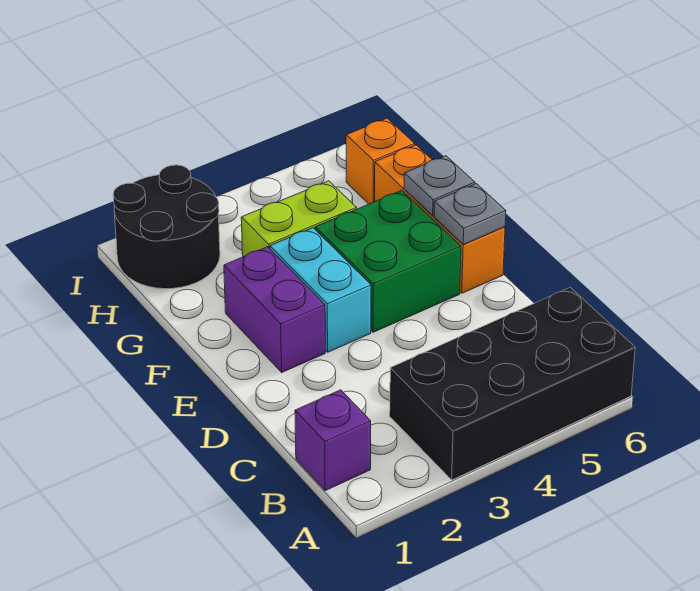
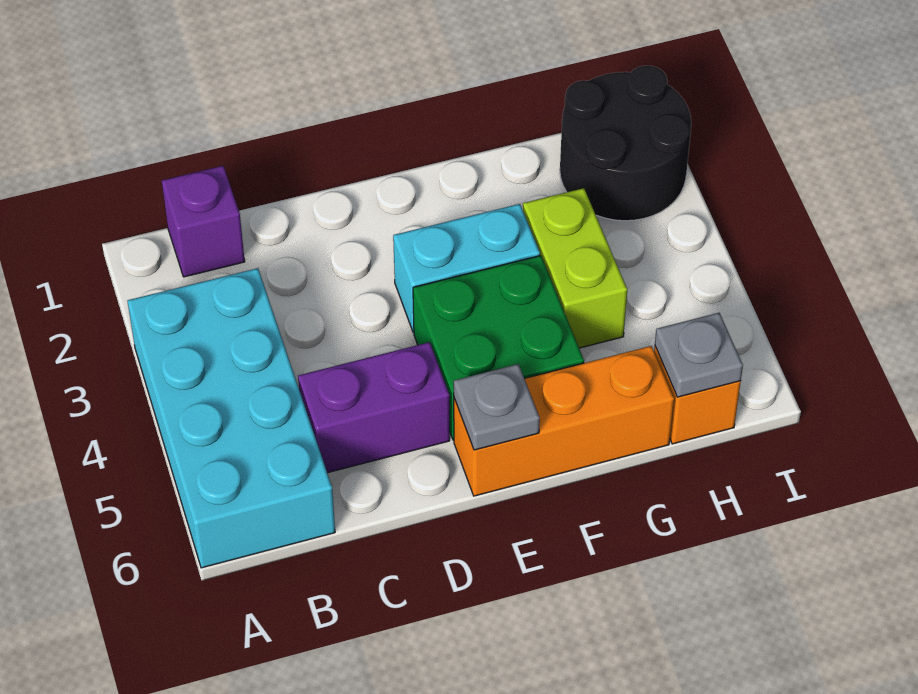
black 2x4 brick [390,287,635,480] -> cyan 2x4 brick [127,268,335,568]
purple 1x2 brick [224,247,325,372] -> purple 1x2 brick moved to [298,342,450,473]
grey 1x1 plate [404,156,475,215] -> grey 1x1 plate moved to [655,313,743,397]

